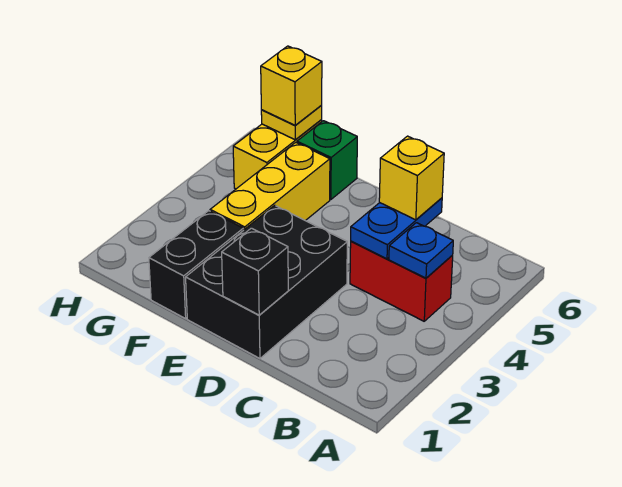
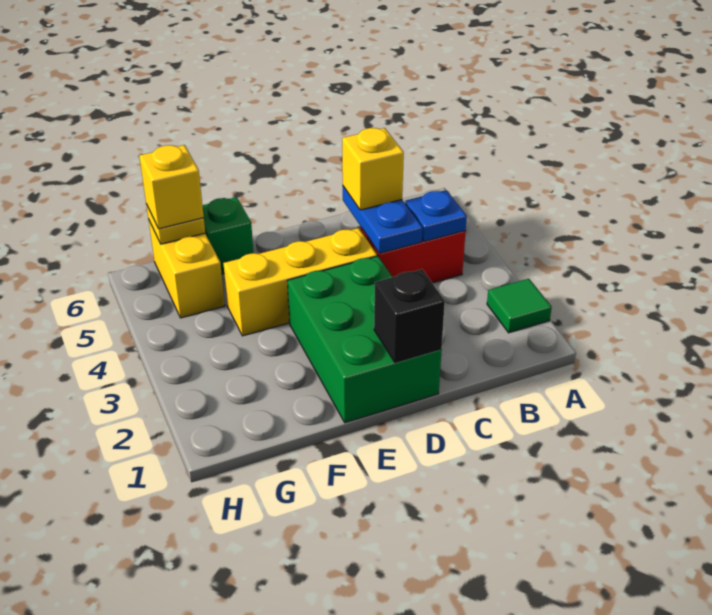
none -> green 1x1 tile [487,279,552,333]
black 2x3 brick [186,205,347,358] -> green 2x3 brick [288,256,442,423]
black 1x2 brick [149,211,243,319] -> none
yellow 1x3 brick [210,142,330,230] -> yellow 1x3 brick turned to [223,228,377,336]

